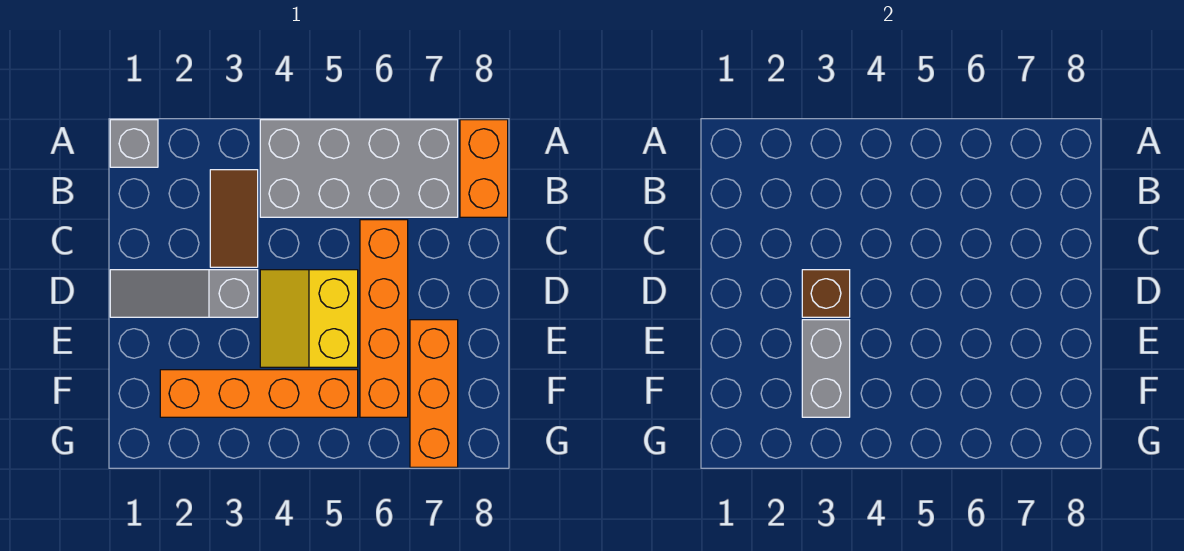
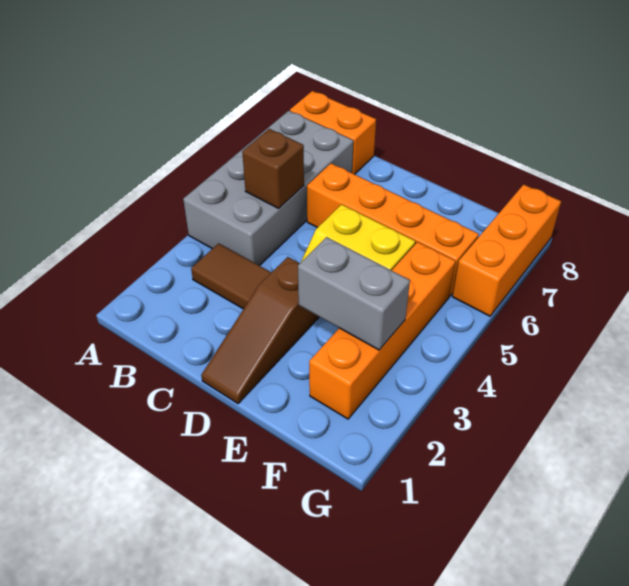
grey 1x1 brick [110,120,158,167] -> none
grey 1x3 slope [110,270,258,317] -> brown 1x3 slope [201,257,319,403]
brown 1x1 brick [802,270,850,317] -> brown 1x1 brick moved to [242,129,304,208]
orange 1x3 brick [410,320,458,467] -> orange 1x3 brick turned to [452,184,561,316]

